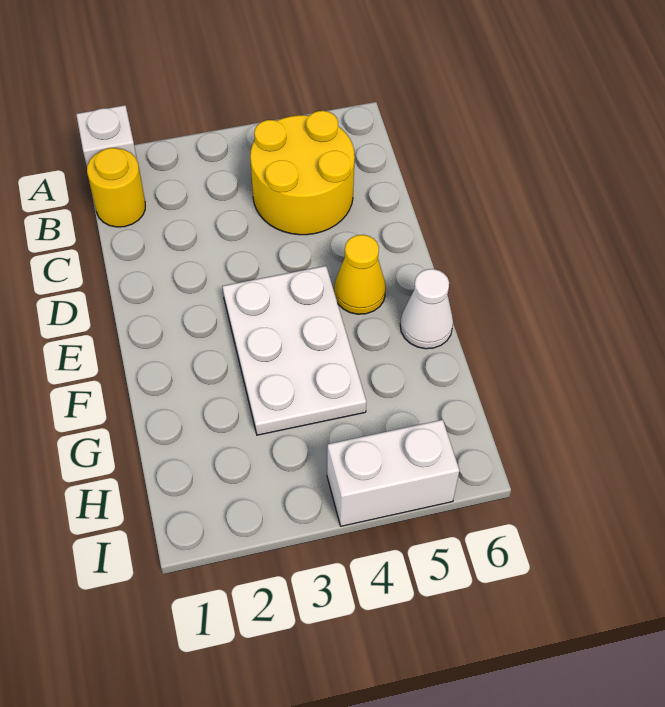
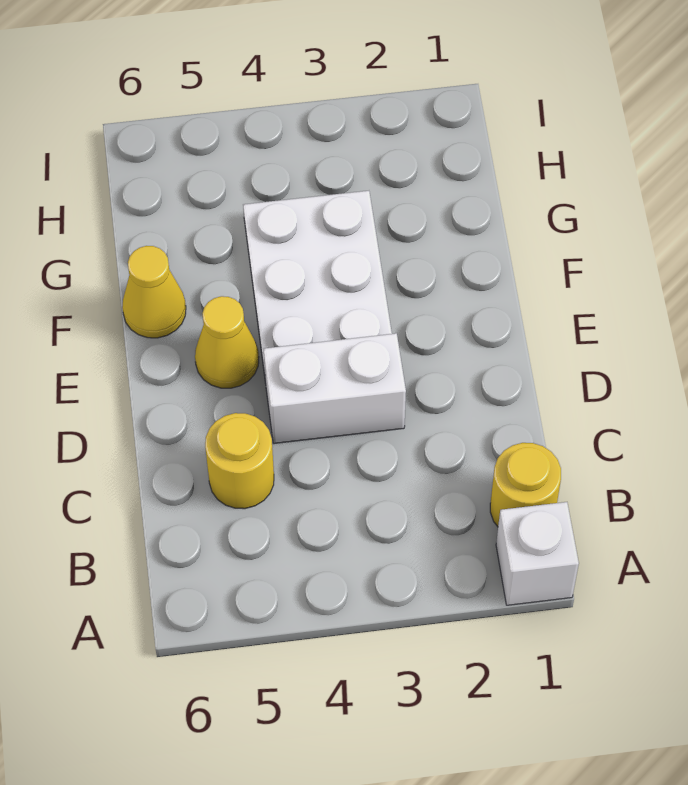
yellow 2x2 round brick [250,111,355,235] -> yellow 1x1 round brick [205,413,274,509]
white 1x1 cone [400,269,453,349] -> yellow 1x1 cone [122,246,186,338]
white 1x2 brick [327,420,459,526] -> white 1x2 brick moved to [264,333,406,444]

